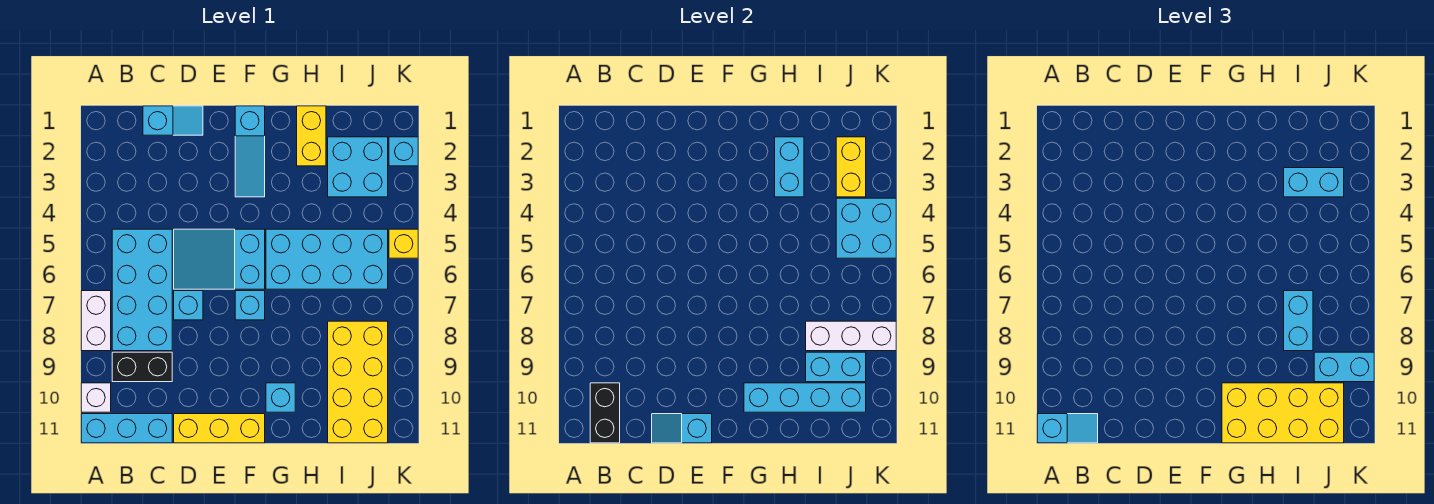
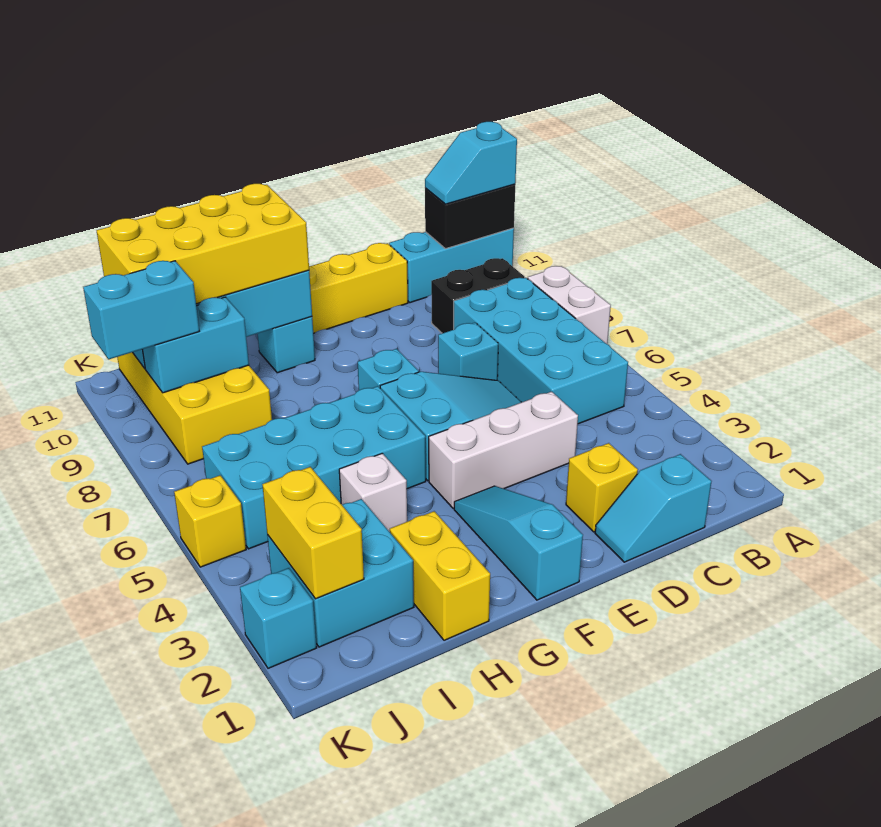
white 1x1 brick [81,383,111,412] -> white 1x1 brick moved to [339,453,407,532]
black 1x2 brick [590,383,620,443] -> black 1x2 brick turned to [425,184,515,249]
none -> yellow 1x1 brick [566,443,638,532]
cyan 1x2 slope [652,414,712,443] -> none
cyan 1x2 brick [775,137,804,197] -> none
cyan 1x2 brick [1284,168,1344,197] -> none
cyan 1x2 brick [1284,291,1313,351] -> none
white 1x3 brick [806,321,896,351] -> white 1x3 brick moved to [429,392,578,509]
cyan 2x2 brick [836,198,896,258] -> none

